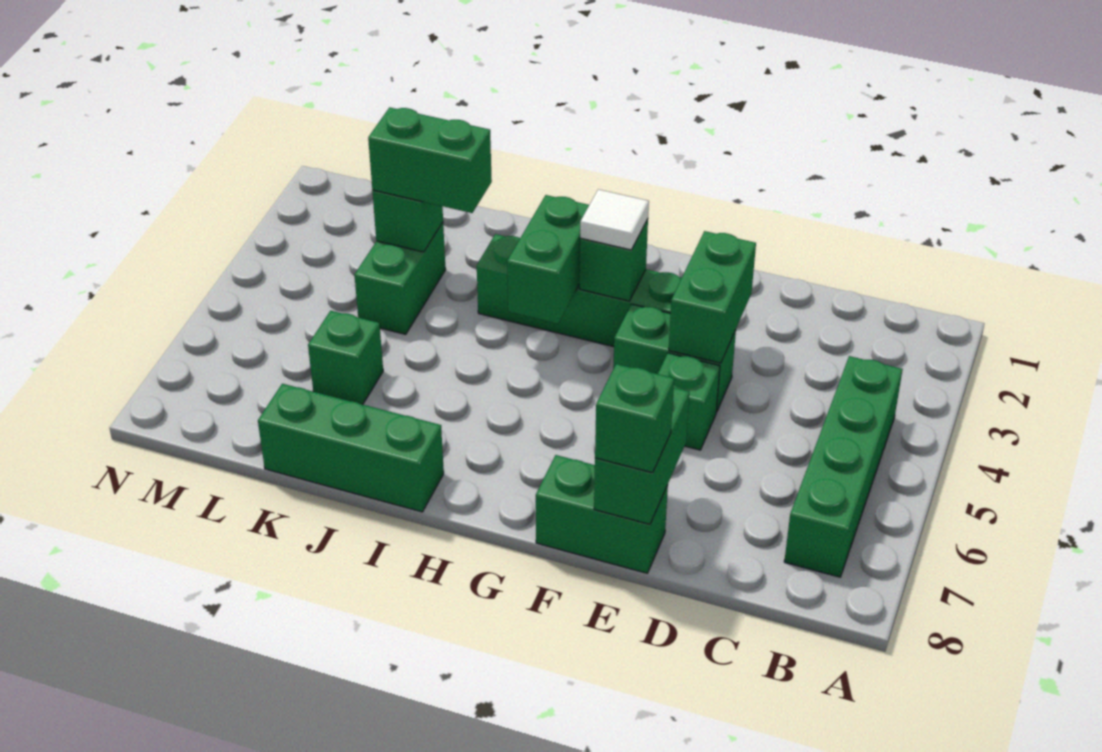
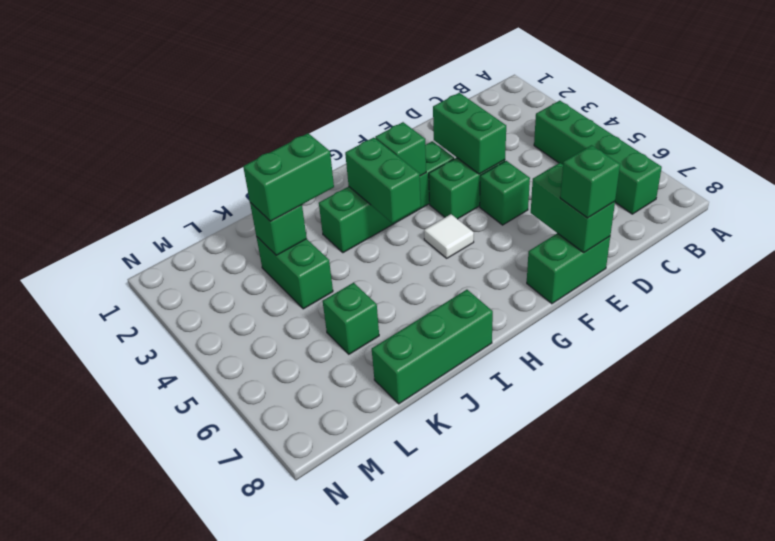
white 1x1 tile [580,189,649,250] -> white 1x1 tile moved to [424,214,474,258]

